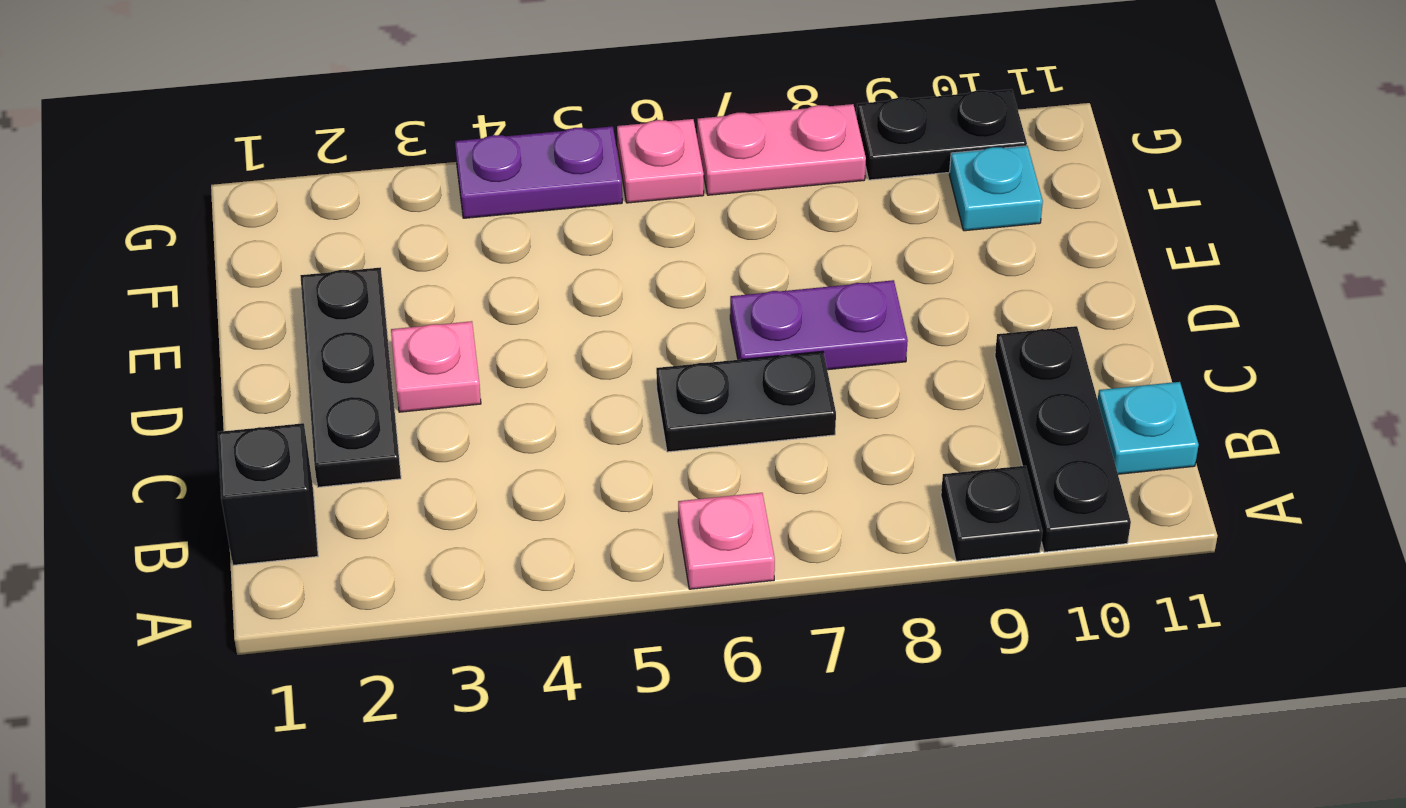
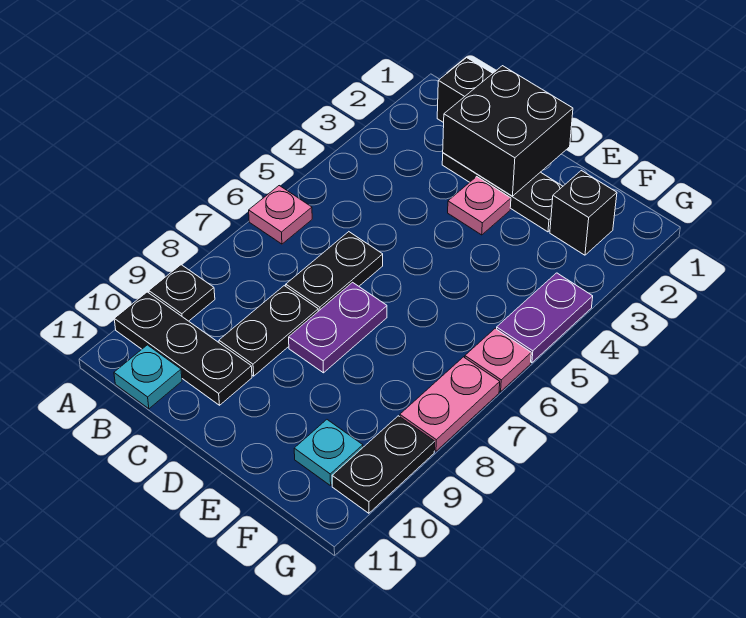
none -> black 2x2 brick [443,66,573,196]
none -> black 1x2 plate [219,286,318,376]
none -> black 1x1 brick [550,171,617,255]

